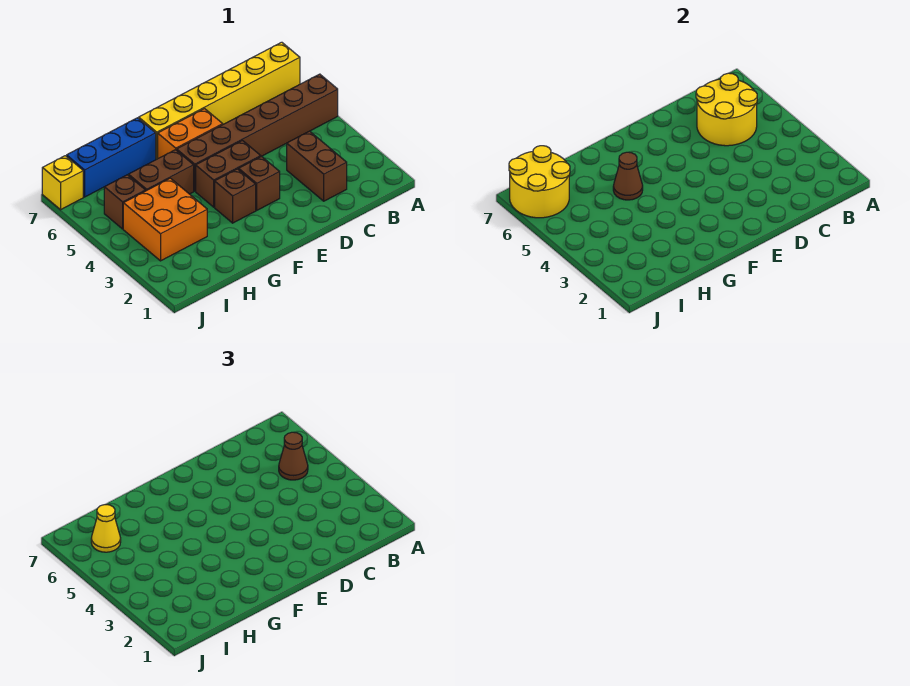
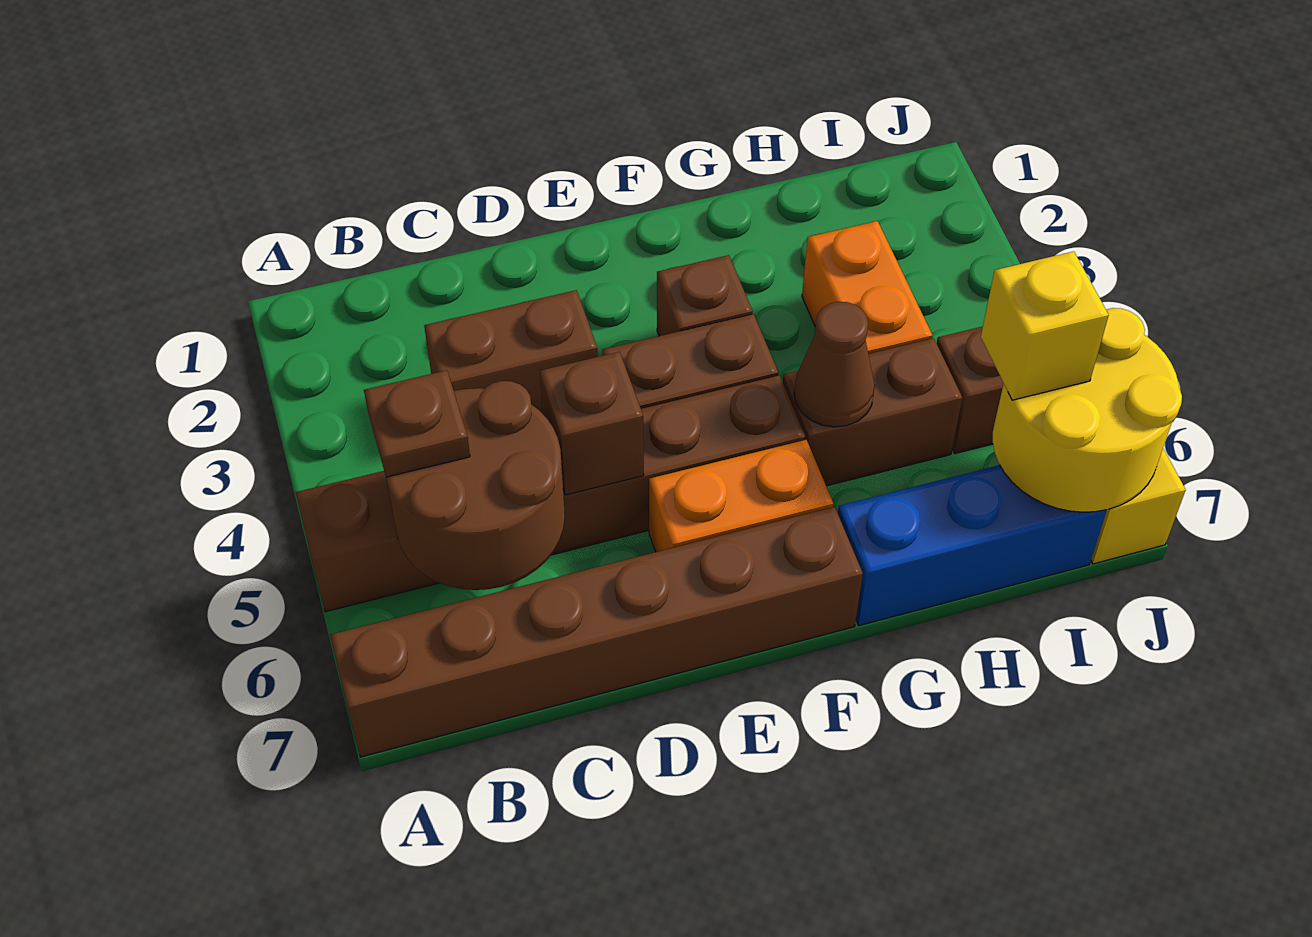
yellow 1x6 brick [139,42,300,159] -> brown 1x6 brick [330,507,863,757]
yellow 2x2 round brick [696,73,757,146] -> brown 2x2 round brick [386,381,565,590]
brown 1x1 cone [279,432,308,480] -> brown 1x1 plate [364,370,470,477]
brown 1x2 brick [287,131,347,201] -> brown 1x2 brick turned to [424,290,598,414]
brown 1x1 brick [239,156,280,210] -> brown 1x1 brick moved to [540,352,644,495]
orange 2x2 brick [123,178,207,261] -> orange 1x2 brick [802,221,932,354]
yellow 1x1 cone [91,505,121,552] -> yellow 1x1 brick [981,251,1109,400]

